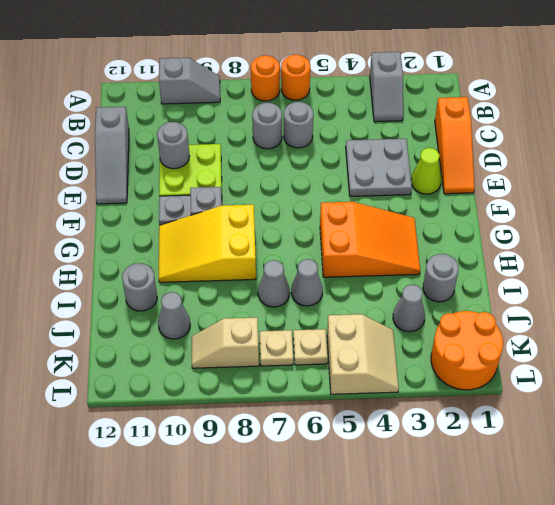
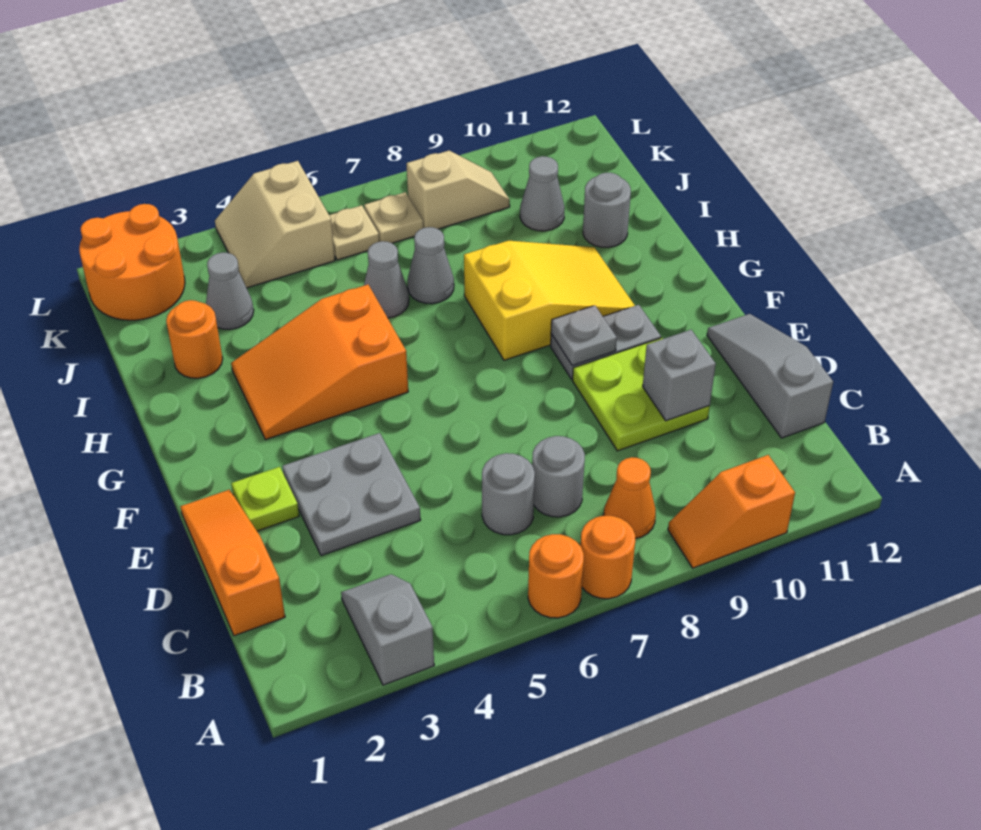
grey 1x2 slope [159,58,220,104] -> orange 1x2 slope [668,455,795,568]
none -> orange 1x1 cone [604,457,656,538]
grey 1x1 round brick [157,122,190,169] -> grey 1x1 brick [643,330,716,421]
lime 1x1 cone [411,148,441,194] -> lime 1x1 plate [231,467,299,531]
grey 1x1 round brick [423,254,459,302] -> orange 1x1 round brick [166,300,223,378]

